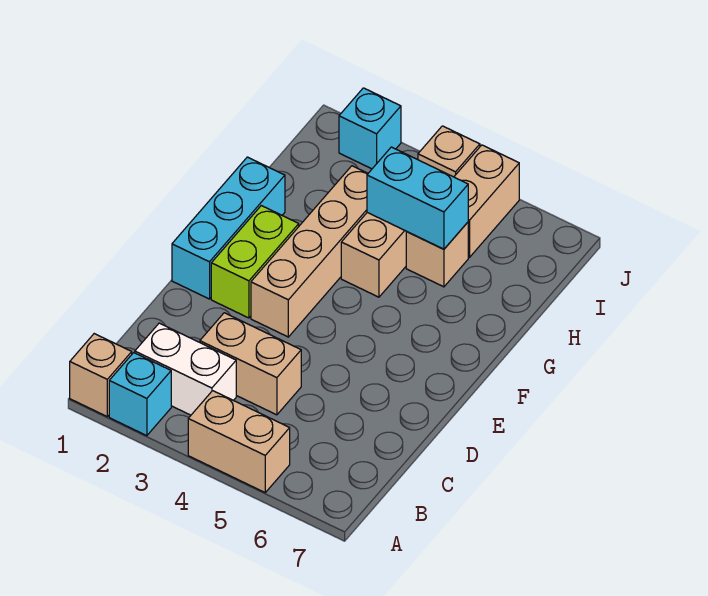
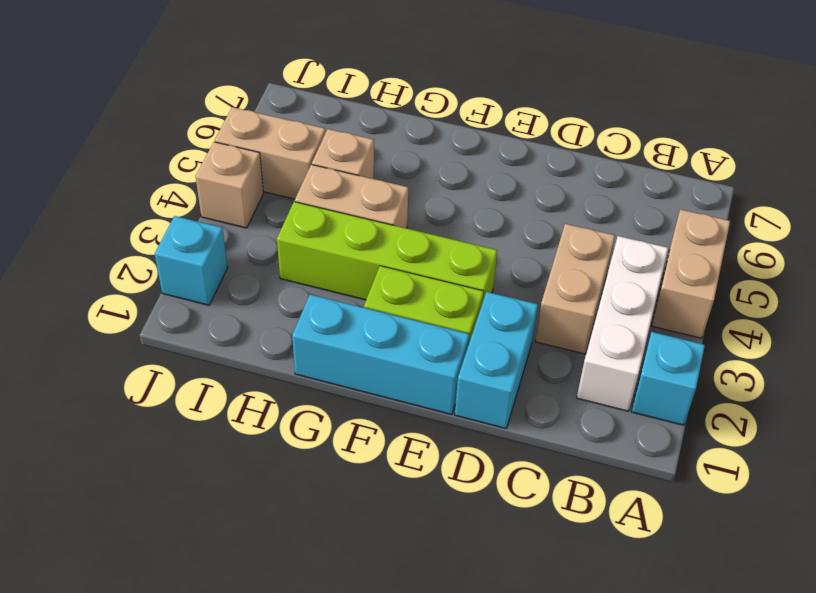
tan 1x1 brick [70,334,132,416] -> none
white 1x2 brick [135,323,236,415] -> white 1x3 brick [577,236,668,411]
tan 1x4 brick [251,166,368,337] -> lime 1x4 brick [277,202,497,300]
cyan 1x2 brick [367,147,468,249] -> cyan 1x2 brick moved to [455,292,538,428]

